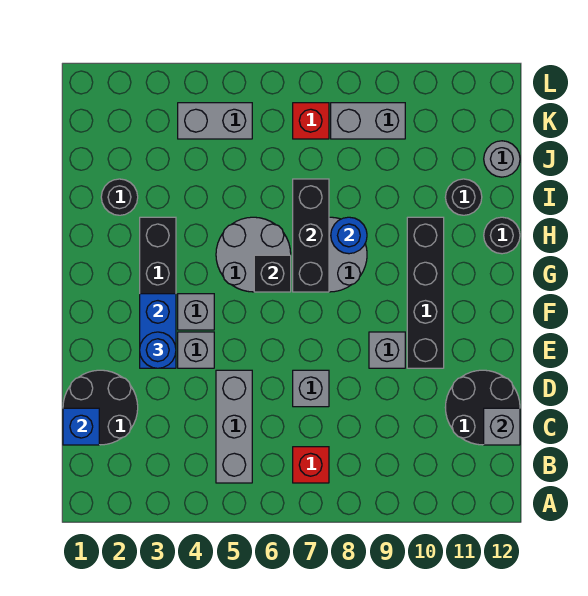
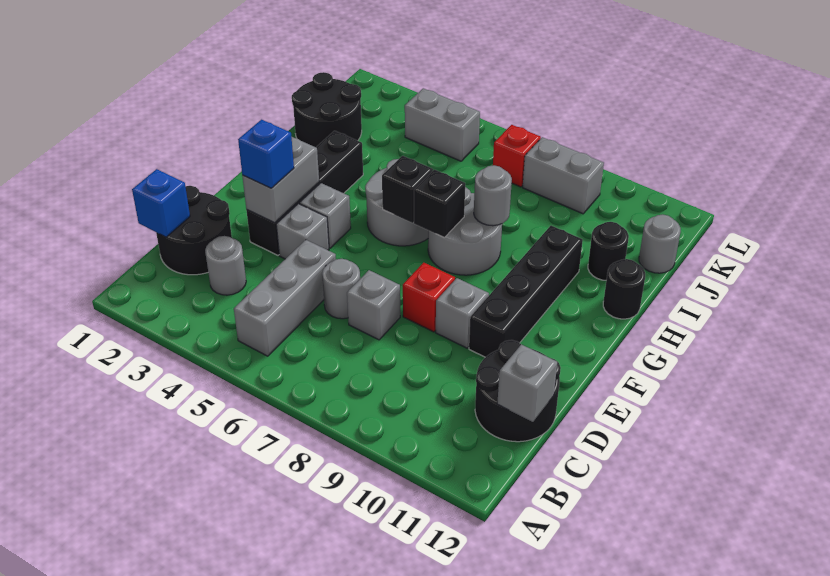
red 1x1 brick [293,447,329,483] -> red 1x1 brick moved to [403,263,455,332]
none -> grey 1x1 round brick [205,236,246,295]
none -> grey 1x1 round brick [322,259,360,319]
blue 1x2 brick [140,294,176,368] -> grey 1x2 brick [242,137,319,223]
blue 1x1 round brick [140,332,176,368] -> blue 1x1 brick [238,120,294,188]
black 1x3 brick [293,179,329,292] -> black 1x1 brick [414,170,465,238]
blue 1x1 round brick [331,217,367,254] -> grey 1x1 round brick [474,165,512,226]
black 1x1 round brick [101,179,138,215] -> black 2x2 round brick [292,72,362,147]

